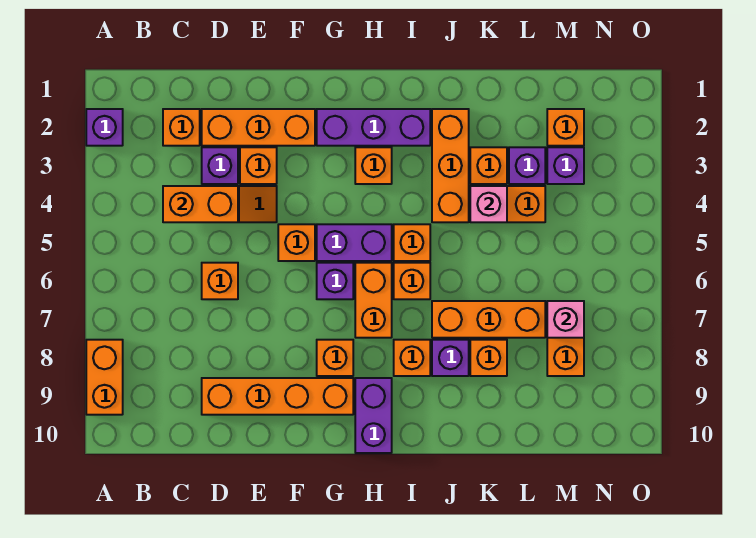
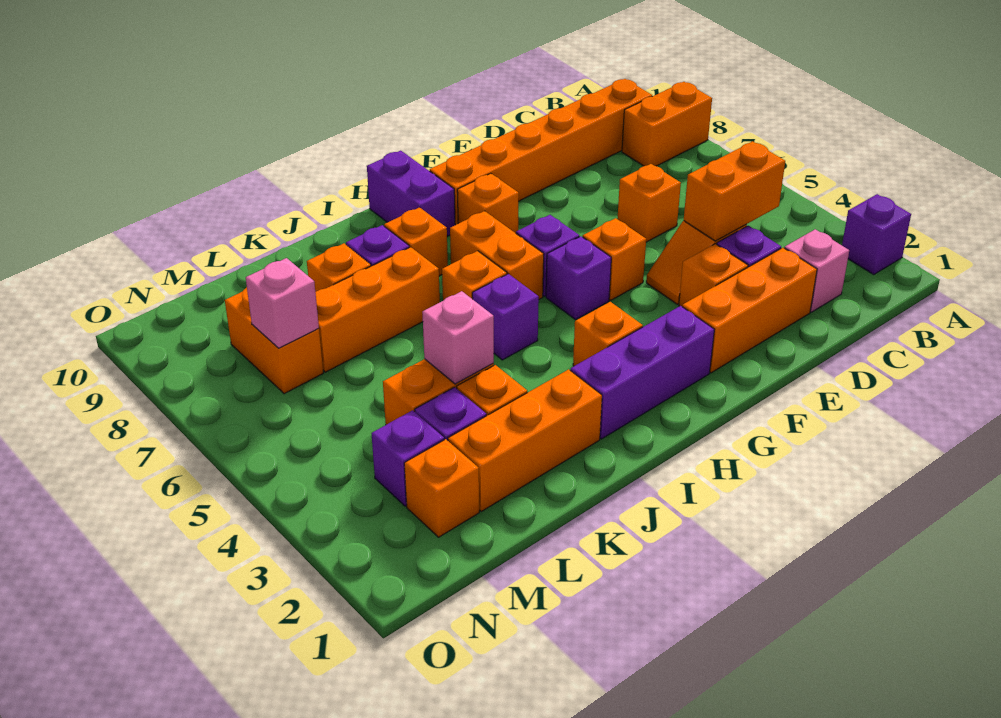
orange 1x2 brick [86,340,123,415] -> orange 1x2 brick turned to [622,82,712,166]
orange 1x1 brick [163,109,200,146] -> pink 1x1 brick [785,229,849,312]
orange 1x4 brick [202,378,353,415] -> orange 1x6 brick [430,79,652,225]
purple 1x2 brick [317,224,392,261] -> purple 1x1 brick [546,236,611,320]
orange 1x1 brick [394,224,430,261] -> purple 1x1 brick [472,274,539,360]
orange 1x3 brick [432,109,469,222] -> orange 1x3 brick turned to [448,369,602,511]

